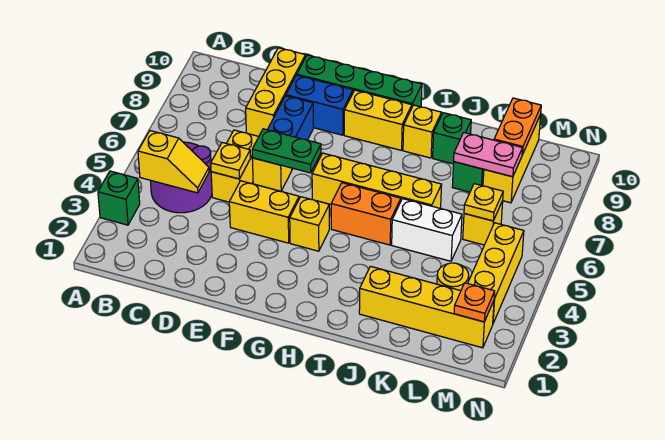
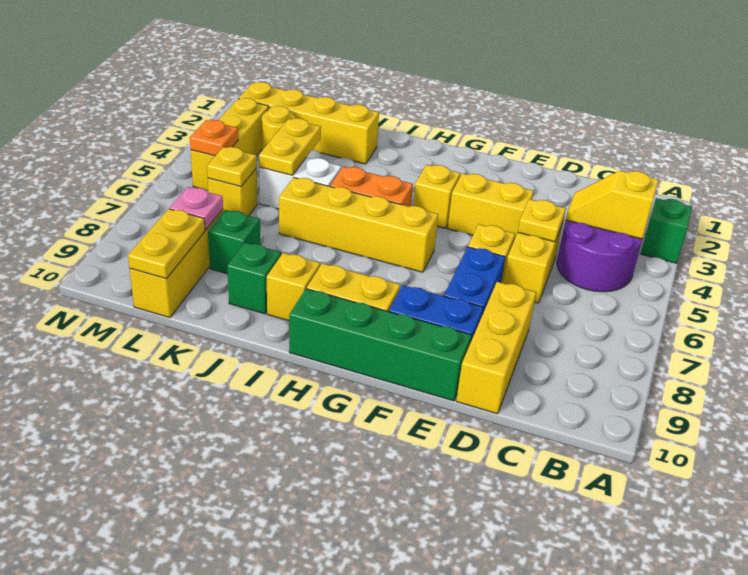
green 1x2 plate [252,129,321,173] -> none
none -> yellow 1x2 plate [259,118,321,175]
pink 1x2 plate [454,133,523,177] -> pink 1x1 plate [170,187,223,230]
orange 1x2 plate [494,98,541,155] -> yellow 1x2 plate [128,209,205,279]
orange 1x1 plate [454,283,495,322] -> orange 1x1 plate moved to [190,120,238,156]

